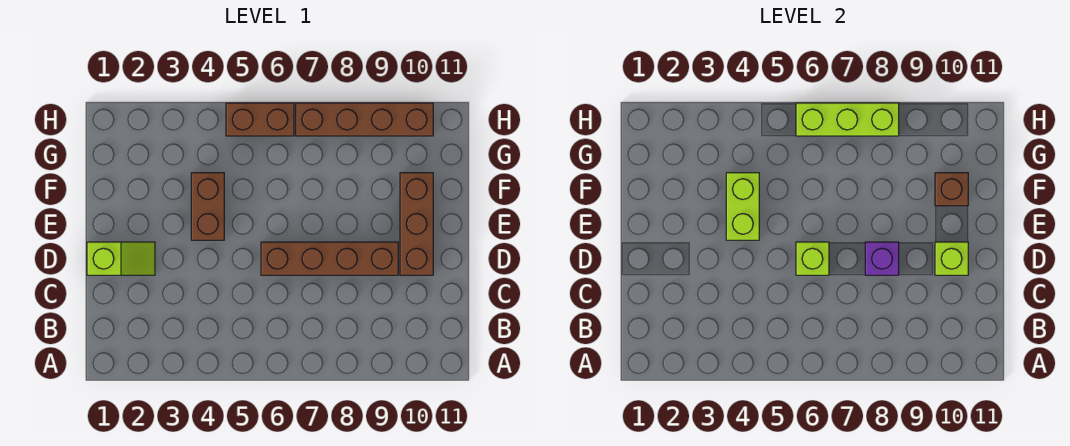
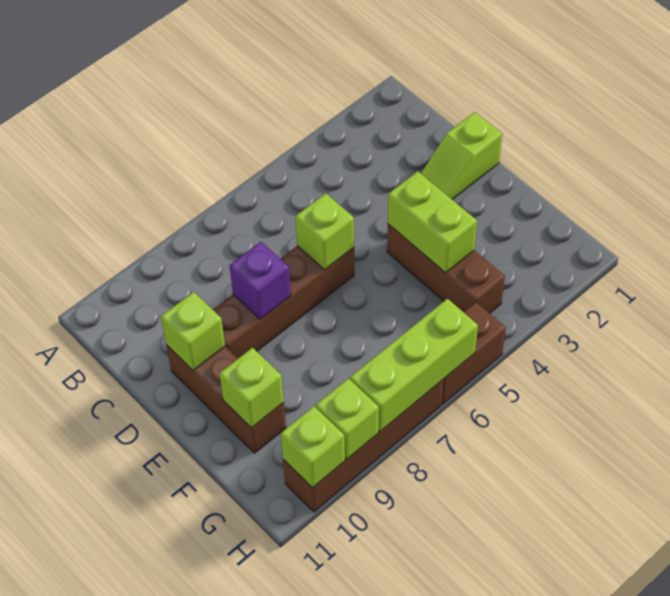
brown 1x2 brick [191,173,224,240] -> brown 1x3 brick [387,224,505,313]
brown 1x1 brick [935,173,968,206] -> lime 1x1 brick [219,348,284,428]
none -> lime 1x1 brick [316,378,379,459]
none -> lime 1x1 brick [281,406,345,488]

